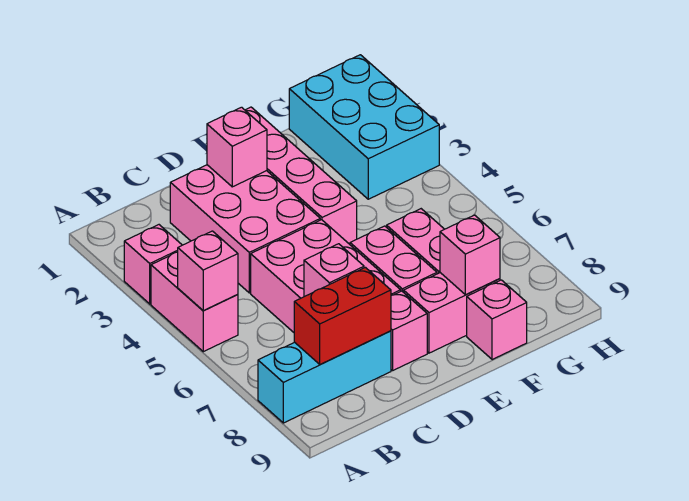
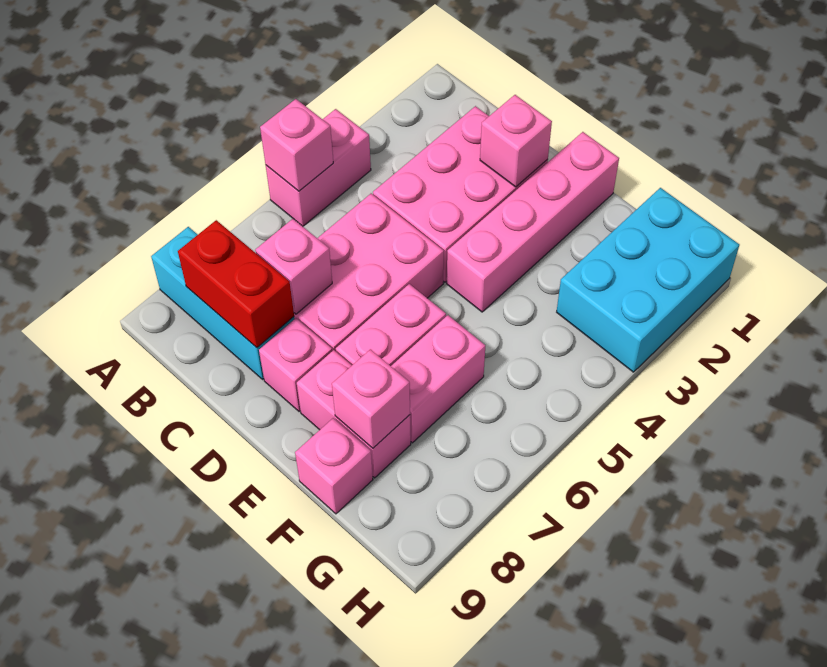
pink 1x1 brick [124,225,182,304] -> none

